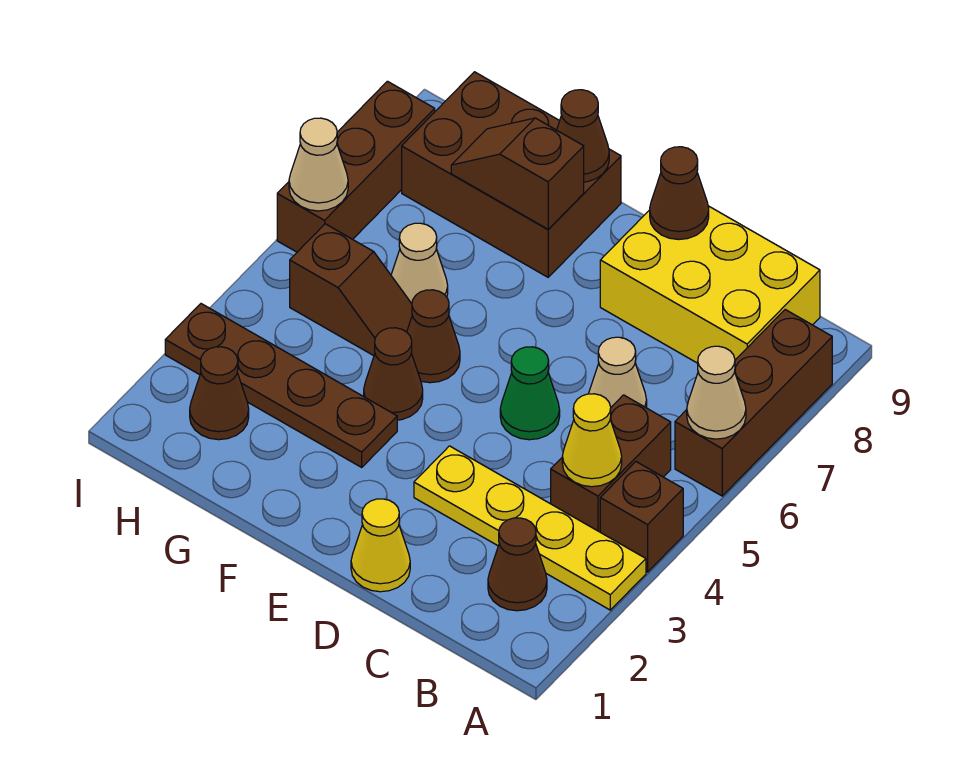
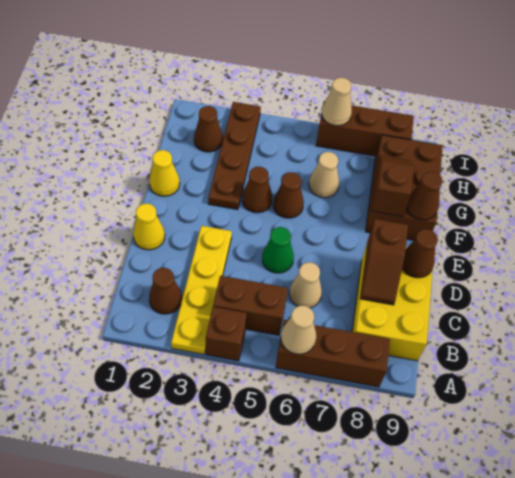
yellow 1x1 cone [562,394,622,487] -> yellow 1x1 cone moved to [149,150,180,196]
brown 1x2 slope [290,224,412,356] -> brown 1x2 slope moved to [360,219,408,305]

